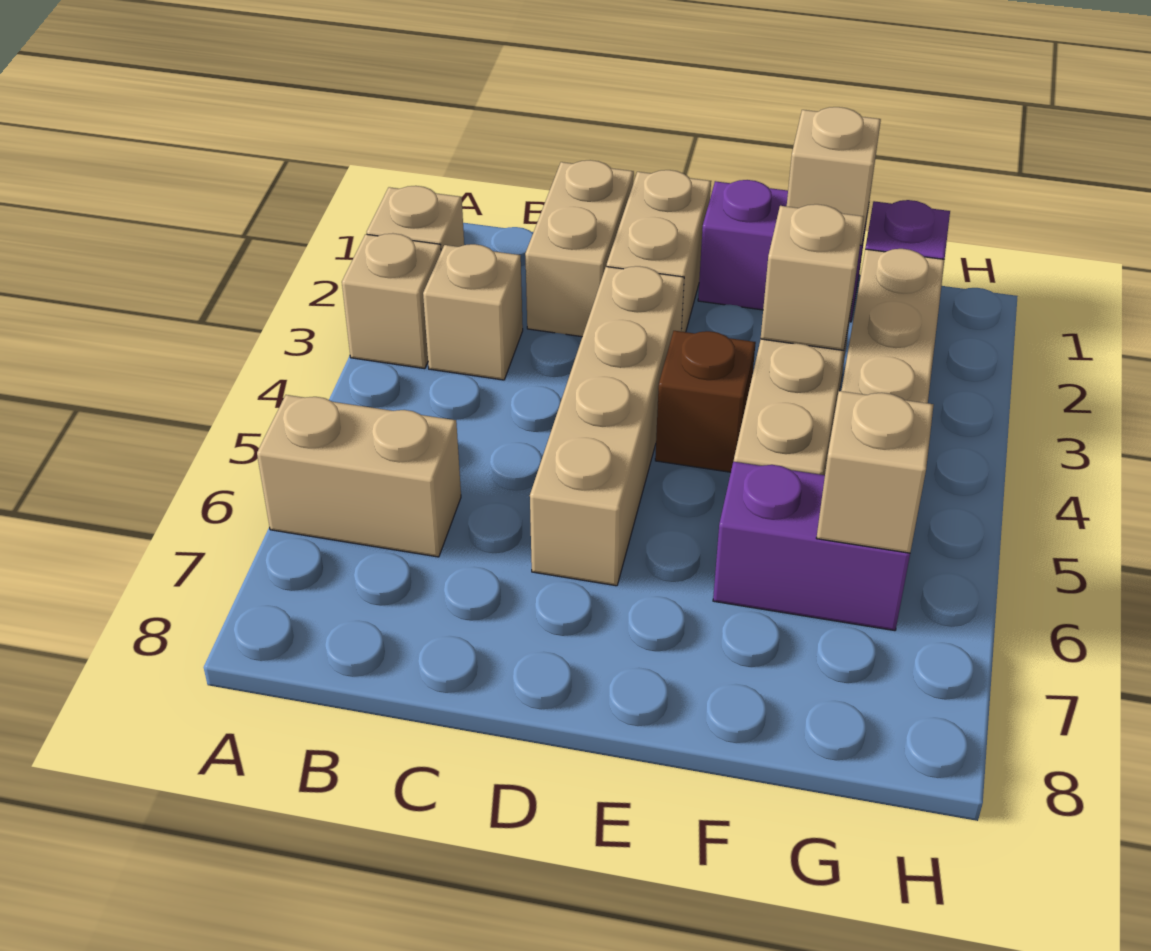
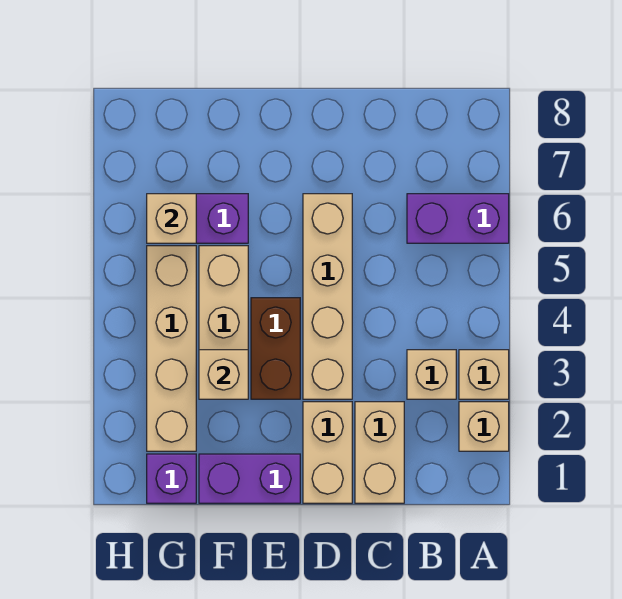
tan 1x2 brick [257,395,461,557] -> purple 1x2 brick [407,194,509,243]
brown 1x1 brick [655,331,756,472] -> brown 1x2 brick [251,298,300,399]
tan 1x1 brick [787,107,881,245] -> none

